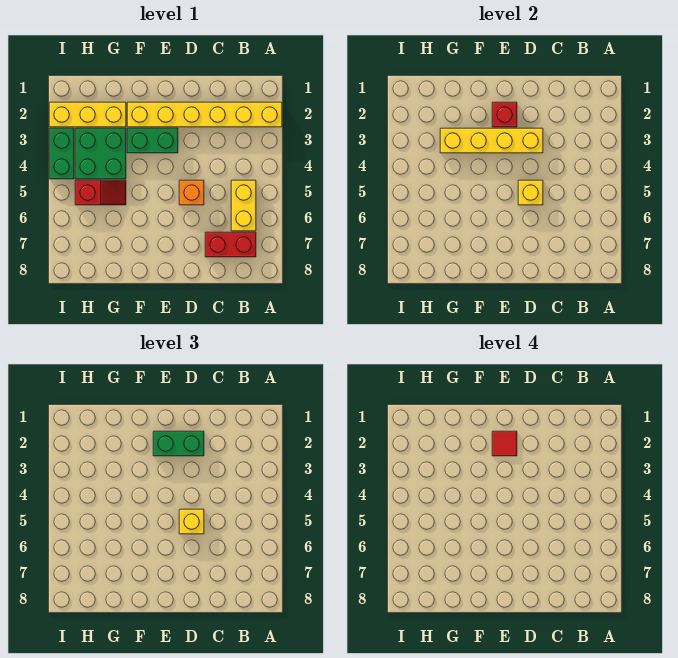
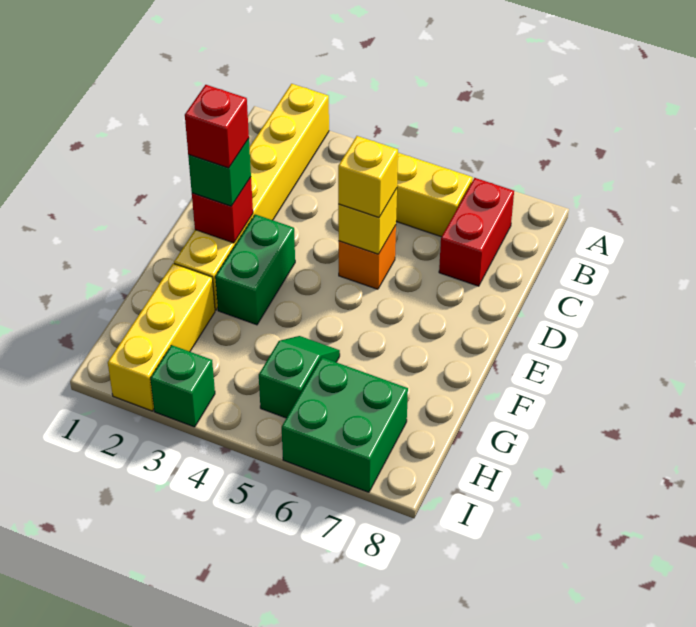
green 1x2 brick [153,431,204,456] -> green 1x1 brick [188,139,251,206]
yellow 1x4 brick [440,128,543,153] -> none
red 1x1 tile [492,431,517,456] -> red 1x1 brick [185,85,249,168]
green 2x2 brick [75,128,126,179] -> green 2x2 brick moved to [282,357,408,492]
red 1x2 slope [75,180,126,205] -> green 1x2 slope [259,336,340,418]
green 1x2 brick [49,128,74,179] -> green 1x1 brick [150,345,215,427]

